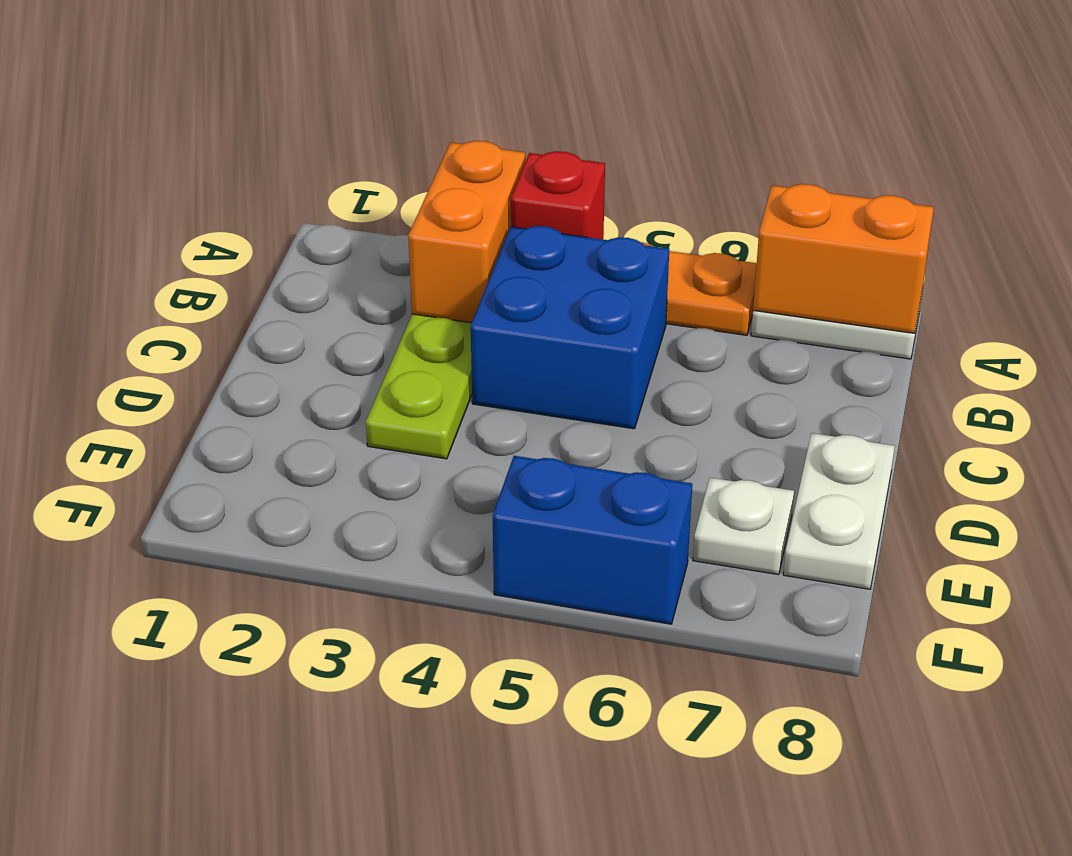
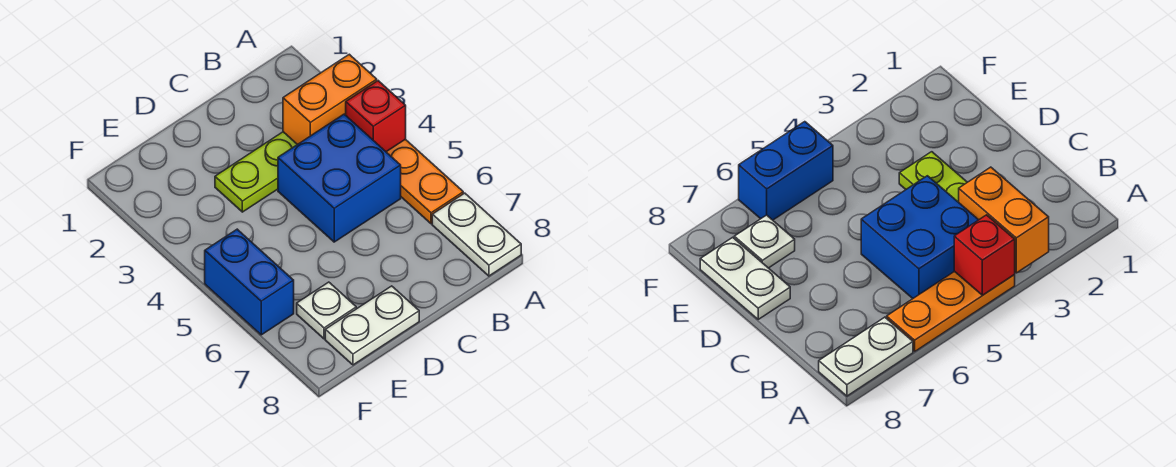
orange 1x2 brick [753,184,934,333] -> none

